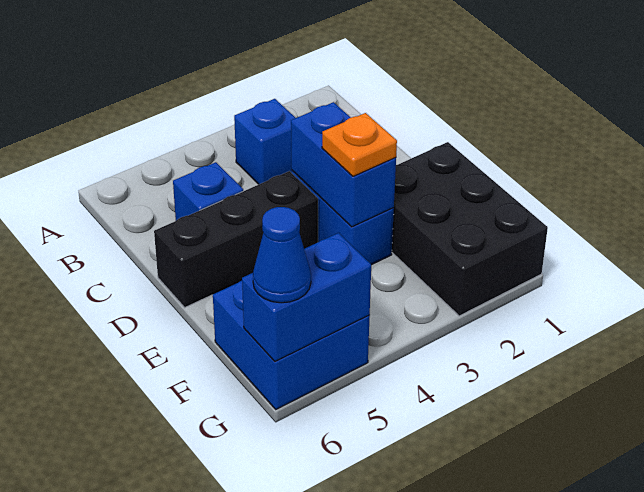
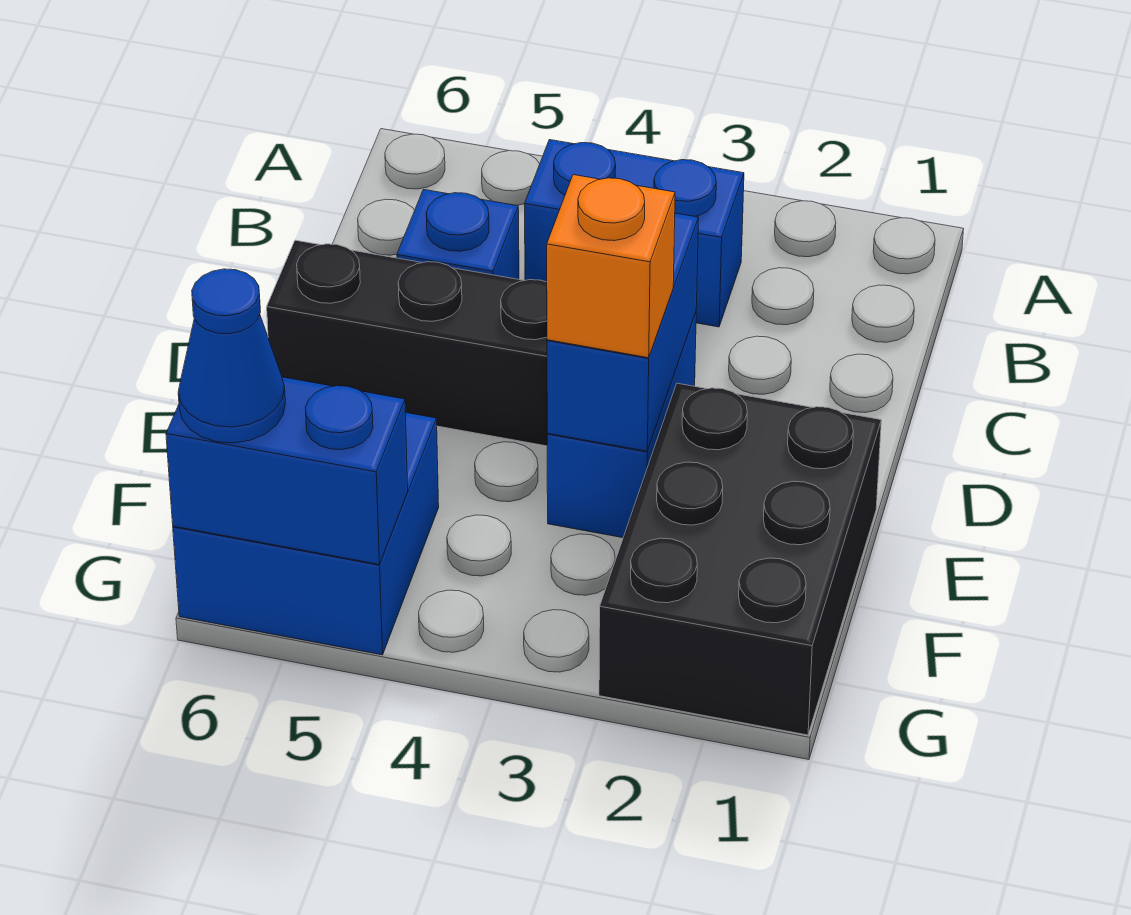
blue 1x1 brick [234,99,295,184] -> blue 1x2 brick [525,140,744,327]
orange 1x1 plate [322,113,397,176] -> orange 1x1 brick [547,175,675,358]

